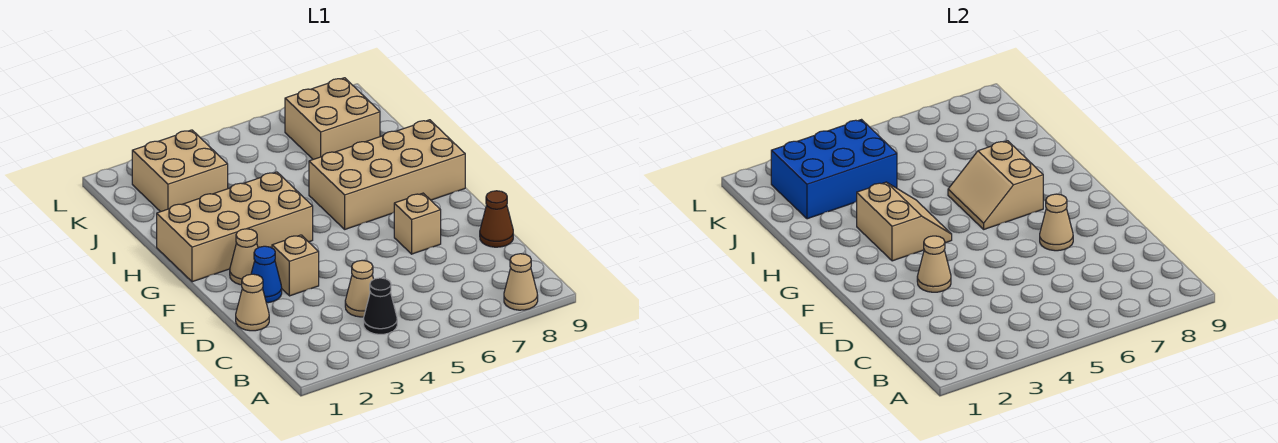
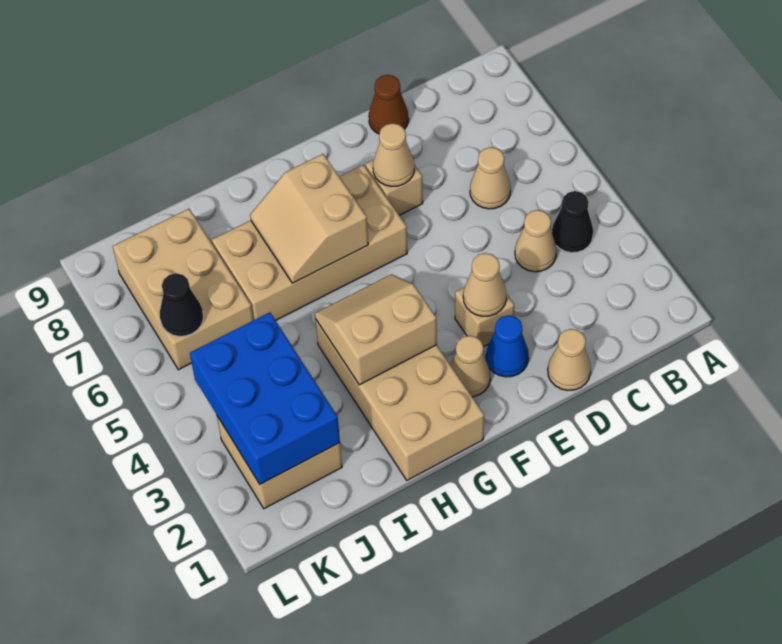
tan 1x1 cone [504,254,538,310] -> tan 1x1 cone moved to [470,147,511,209]
tan 2x4 brick [309,120,465,229] -> tan 2x4 brick turned to [212,165,407,321]
tan 2x2 slope [948,141,1043,229] -> tan 2x2 slope turned to [250,154,368,283]
tan 2x2 brick [285,78,380,159] -> tan 2x3 brick [113,209,253,370]
none -> black 1x1 cone [160,273,203,336]

